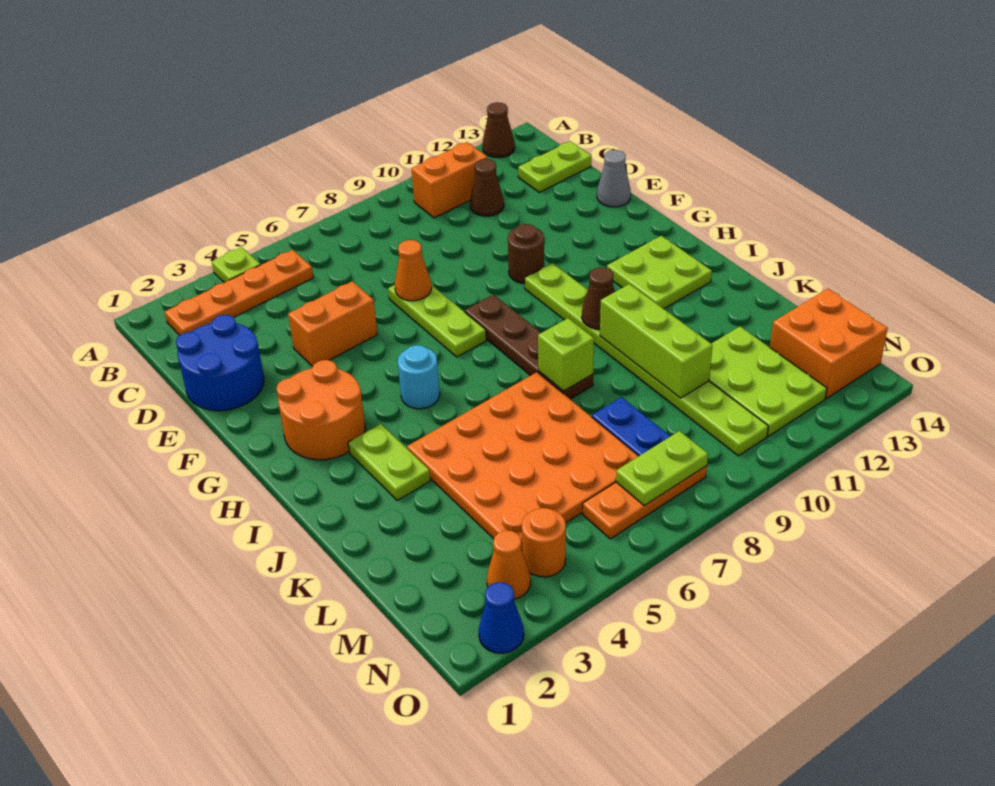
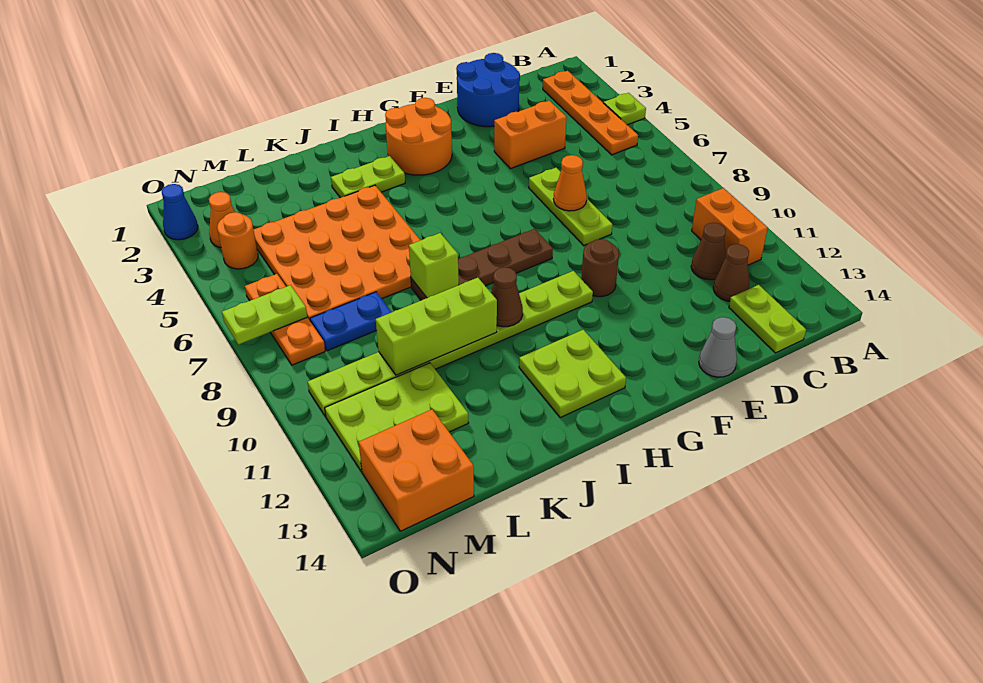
brown 1x1 cone [482,102,515,158] -> brown 1x1 cone moved to [713,244,749,301]
orange 1x2 brick [288,281,377,366] -> orange 1x2 brick turned to [494,101,566,169]
lime 1x3 plate [388,285,486,357] -> lime 1x3 plate turned to [529,168,612,245]
cyan 1x1 round brick [398,345,440,409] -> none
lime 1x2 plate [616,431,708,506] -> lime 1x2 plate turned to [222,285,307,345]

